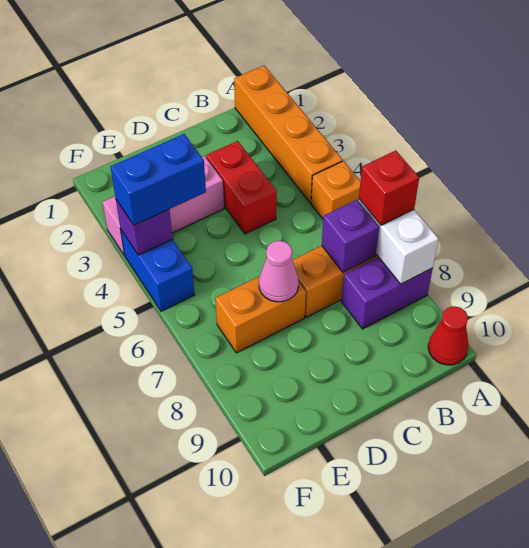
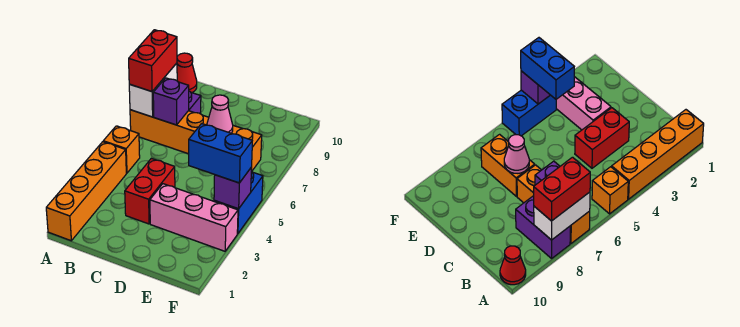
red 1x1 brick [359,151,419,225] -> red 1x2 brick [129,30,177,92]

